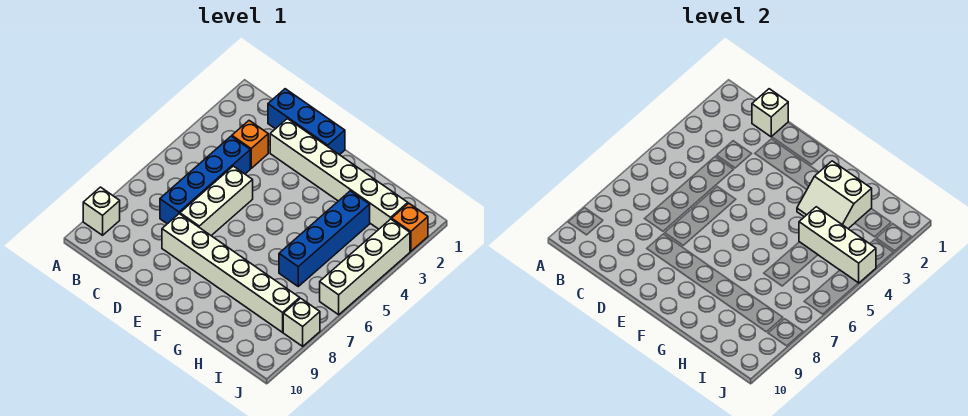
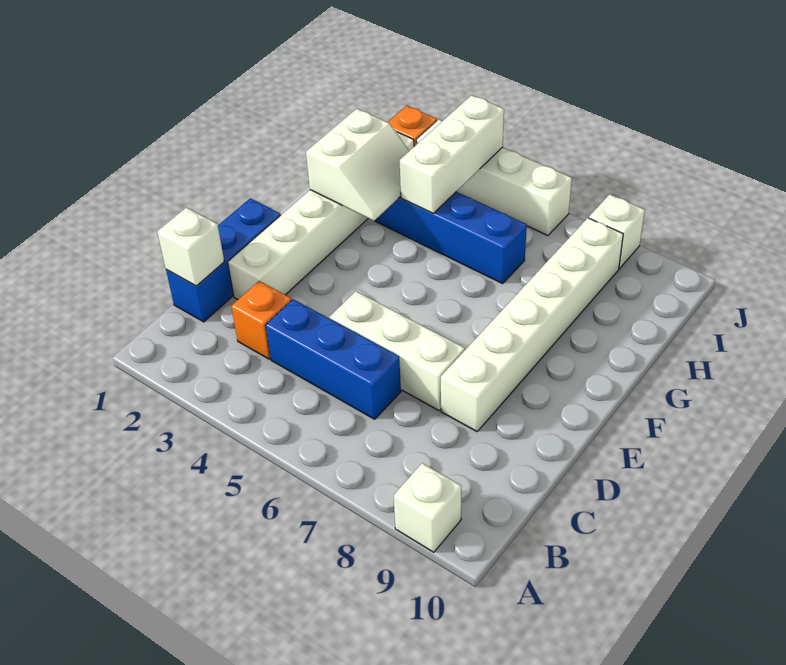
blue 1x4 brick [160,136,250,224] -> blue 1x3 brick [265,299,401,419]

